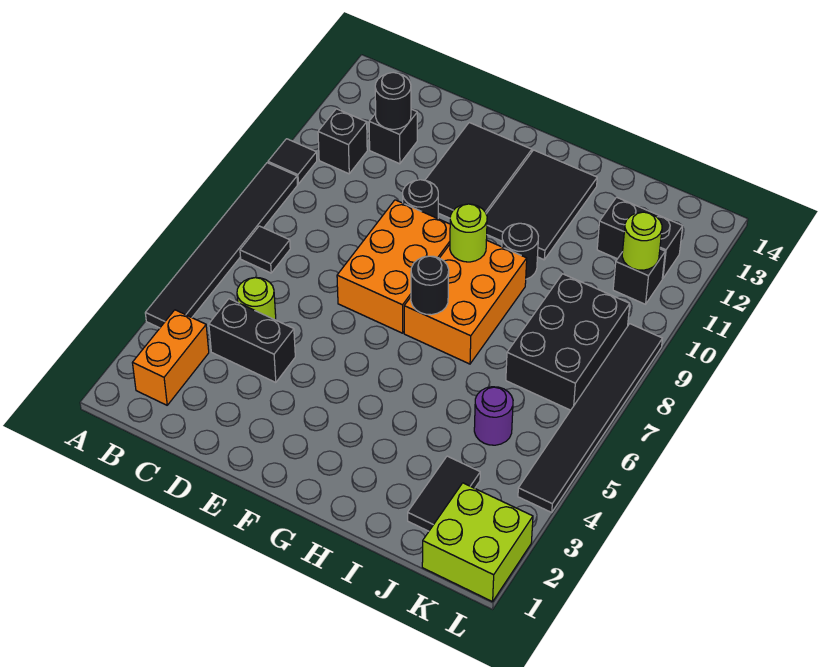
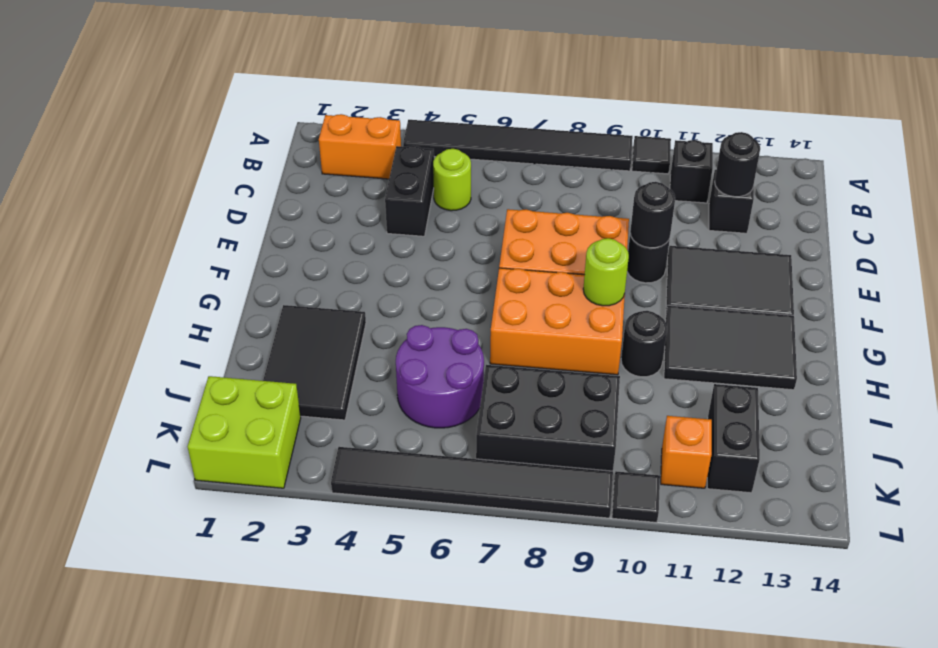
black 1x1 tile [240,226,290,273] -> black 1x1 tile moved to [612,471,660,522]
black 1x1 round brick [411,256,449,315] -> black 1x1 round brick moved to [630,182,675,248]
black 1x2 tile [408,456,480,531] -> black 2x3 tile [263,305,366,420]
purple 1x1 round brick [474,387,513,445] -> purple 2x2 round brick [396,325,484,428]
black 1x1 brick [613,249,665,304] -> orange 1x1 brick [661,416,712,488]
lime 1x1 round brick [622,212,662,270] -> none

